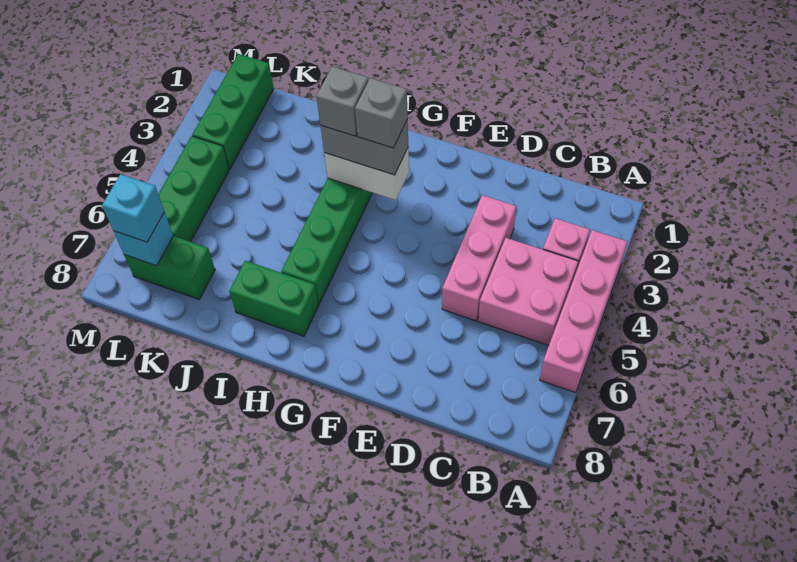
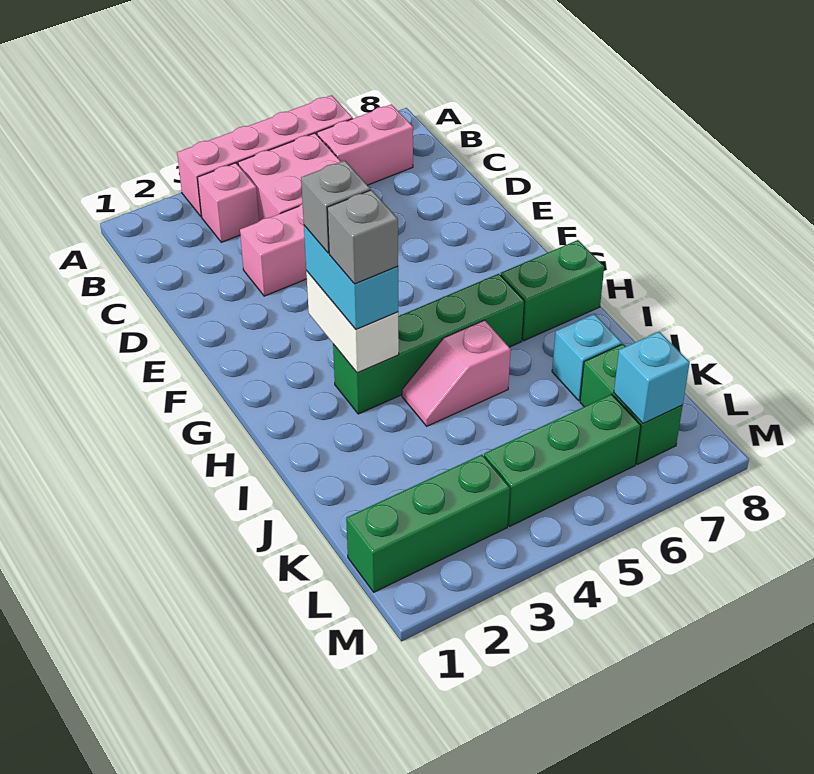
none -> pink 1x2 brick [317,104,413,185]
grey 1x2 brick [320,119,408,175] -> cyan 1x2 brick [304,225,398,330]
green 1x2 brick [229,261,319,336] -> green 1x2 brick turned to [501,240,604,341]
none -> pink 1x2 slope [402,320,511,426]
cyan 1x1 brick [102,174,164,242] -> cyan 1x1 brick moved to [552,314,622,400]

